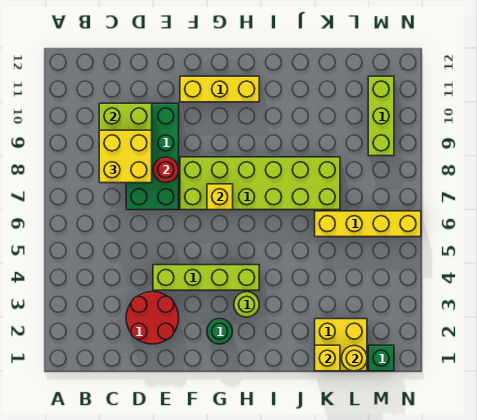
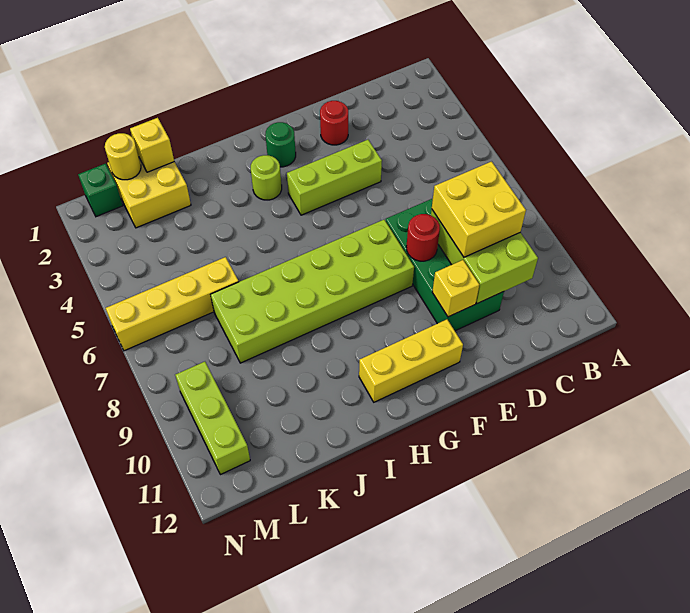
red 2x2 round brick [126,292,179,344] -> red 1x1 round brick [320,101,348,145]
lime 1x4 brick [153,265,259,290] -> lime 1x3 brick [287,140,382,215]
yellow 1x1 brick [207,184,233,210] -> yellow 1x1 brick moved to [432,260,479,317]

